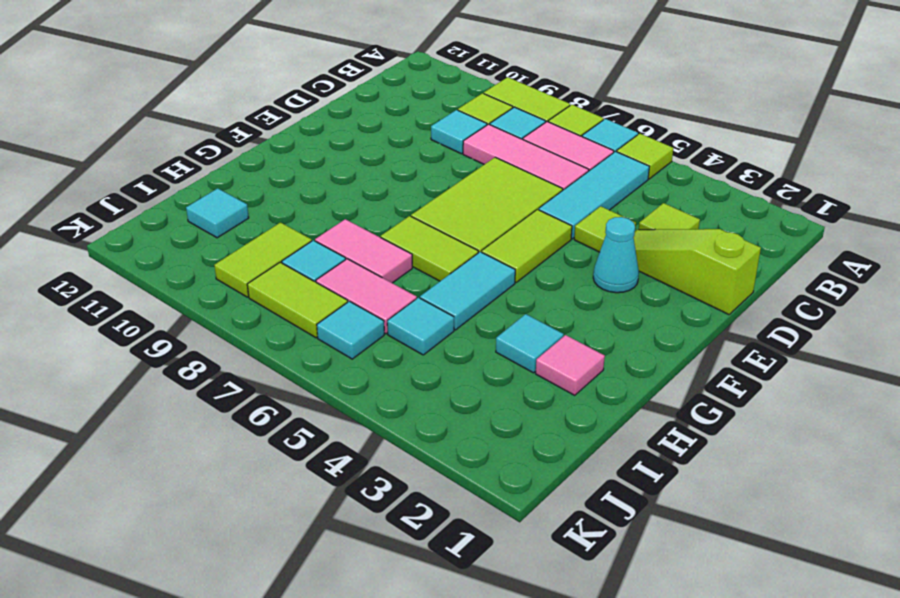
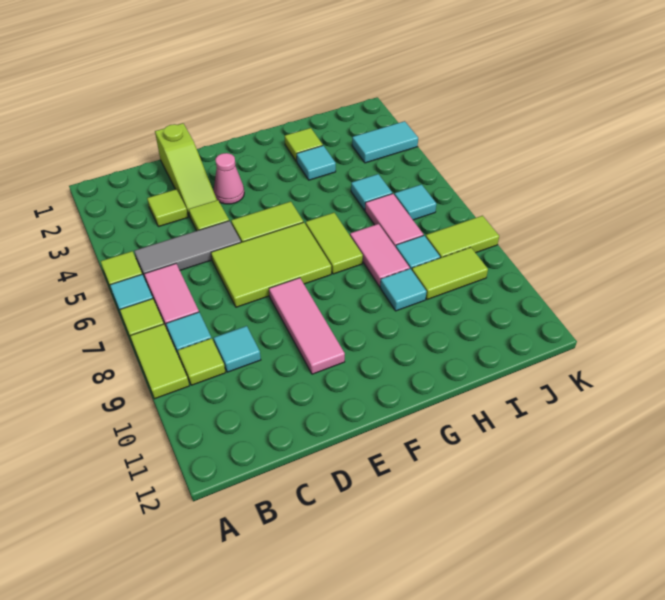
cyan 1x3 tile [539,152,649,239] -> grey 1x3 tile [134,221,241,278]
pink 1x3 tile [463,124,589,190] -> pink 1x3 tile moved to [269,278,345,374]
cyan 1x1 cone [593,217,639,293] -> pink 1x1 cone [214,153,244,204]
cyan 1x2 tile [420,252,515,330] -> cyan 1x2 tile moved to [352,121,418,163]
pink 1x1 tile [536,335,605,395] -> lime 1x1 tile [285,128,323,162]
cyan 1x1 tile [186,188,249,238] -> cyan 1x1 tile moved to [380,269,427,311]
lime 1x2 tile [247,262,348,338] -> lime 1x2 tile turned to [426,216,499,258]

